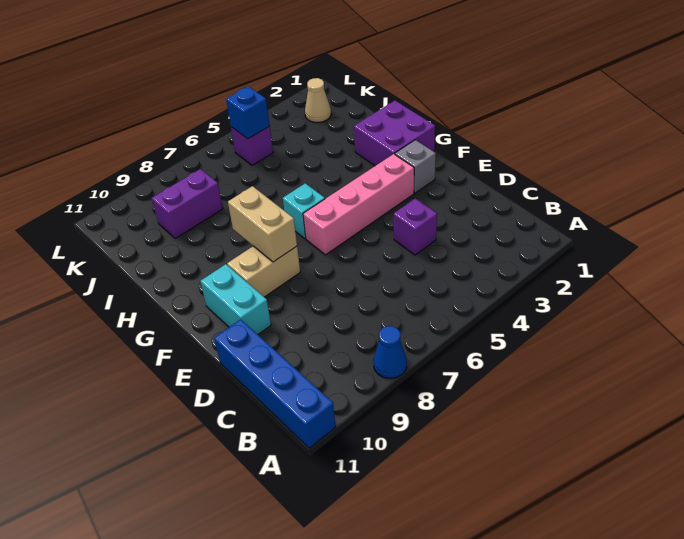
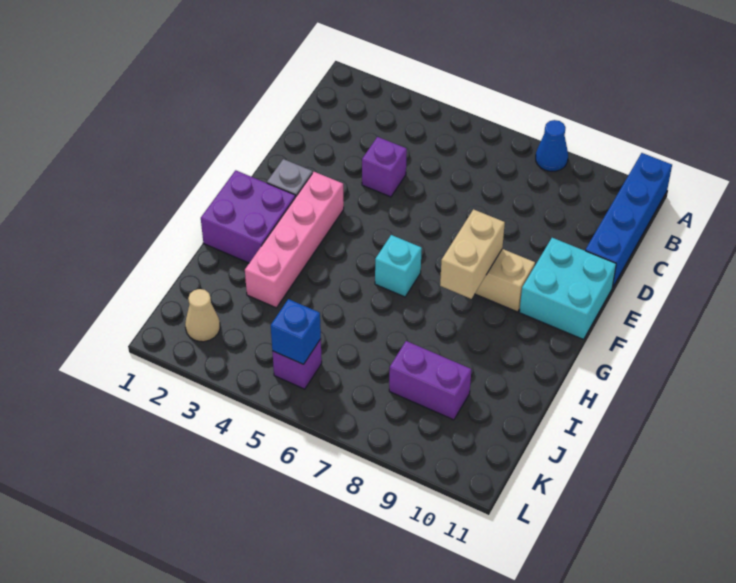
cyan 1x2 brick [201,264,271,334] -> cyan 2x2 brick [519,238,616,340]
pink 1x4 brick [303,154,414,255] -> pink 1x4 brick turned to [245,172,344,308]

